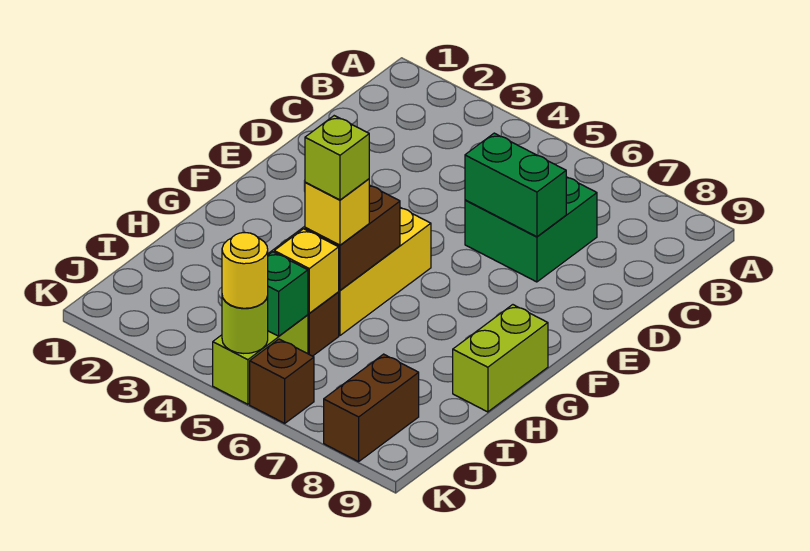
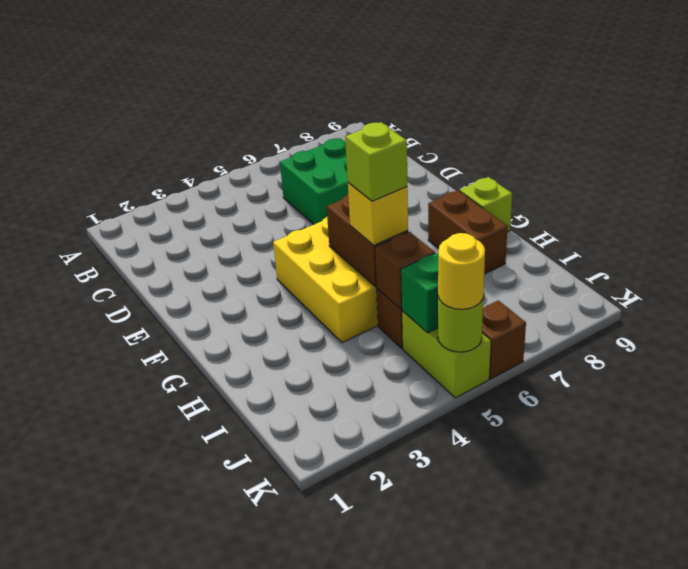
green 1x2 brick [465,133,566,237] -> none
lime 1x2 brick [453,305,548,412] -> lime 1x1 brick [460,177,512,232]
yellow 1x1 brick [274,229,339,313] -> brown 1x1 brick [375,232,435,309]
brown 1x2 brick [324,354,419,462] -> brown 1x2 brick moved to [428,190,508,274]

